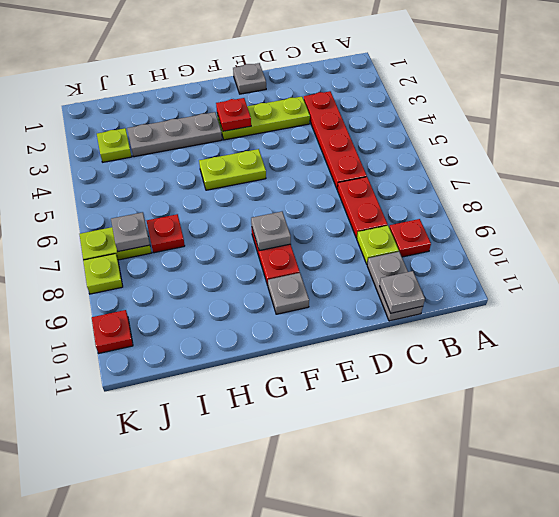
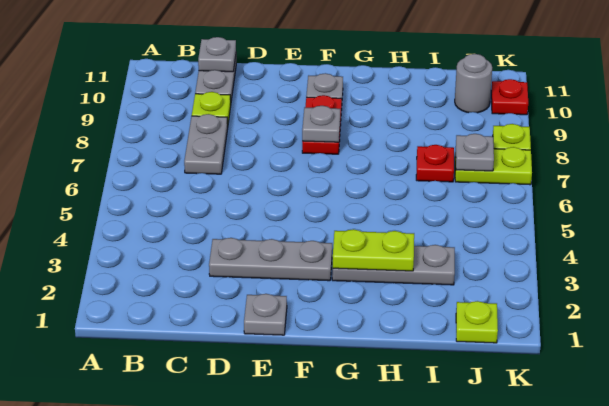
red 1x1 plate [389,219,431,257] -> none
red 1x4 plate [304,91,367,189] -> none
red 1x2 plate [337,177,388,238] -> grey 1x2 plate [184,114,228,174]
lime 1x3 plate [217,97,310,140] -> grey 1x3 plate [209,238,332,281]
red 1x1 plate [216,98,251,131] -> none
lime 1x2 plate [199,149,266,190] -> lime 1x2 plate moved to [333,229,414,271]
lime 1x1 plate [97,128,132,162] -> lime 1x1 plate moved to [456,301,498,343]
none -> grey 1x1 round brick [455,54,492,113]

